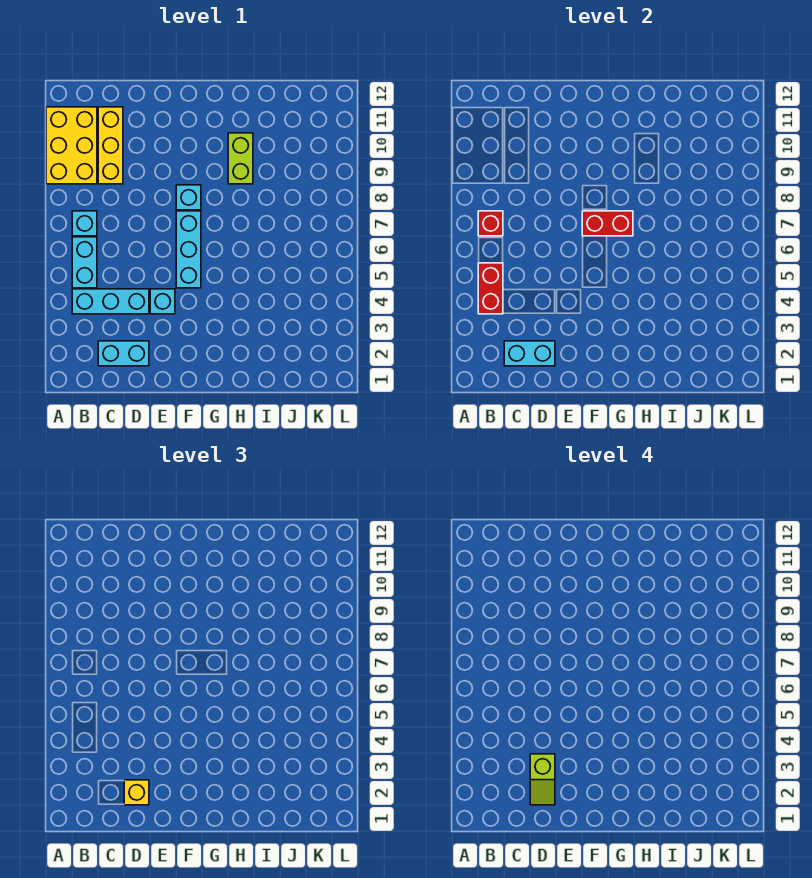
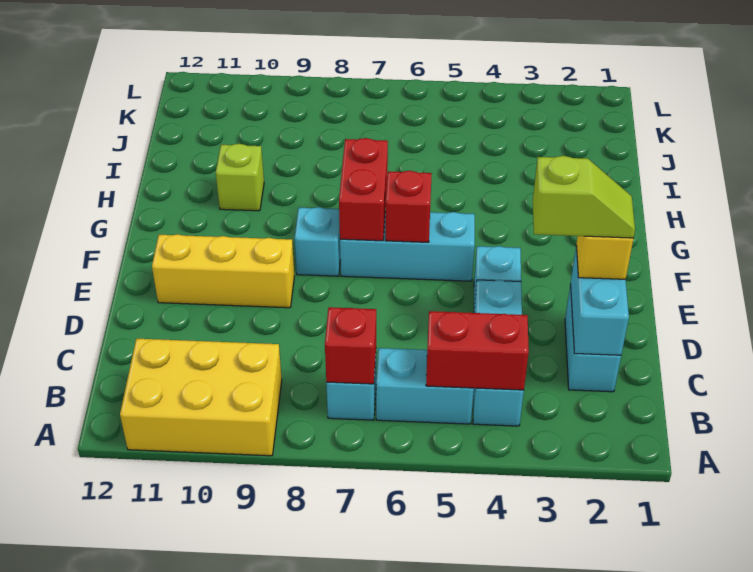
yellow 1x3 brick [98,107,123,184] -> yellow 1x3 brick moved to [152,234,294,308]
none -> red 1x1 brick [385,171,432,242]
lime 1x2 brick [228,133,253,184] -> lime 1x1 brick [216,144,264,211]

